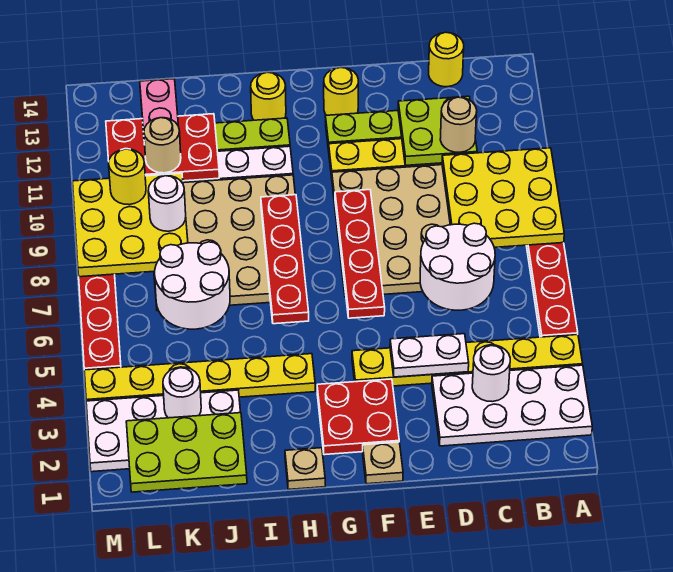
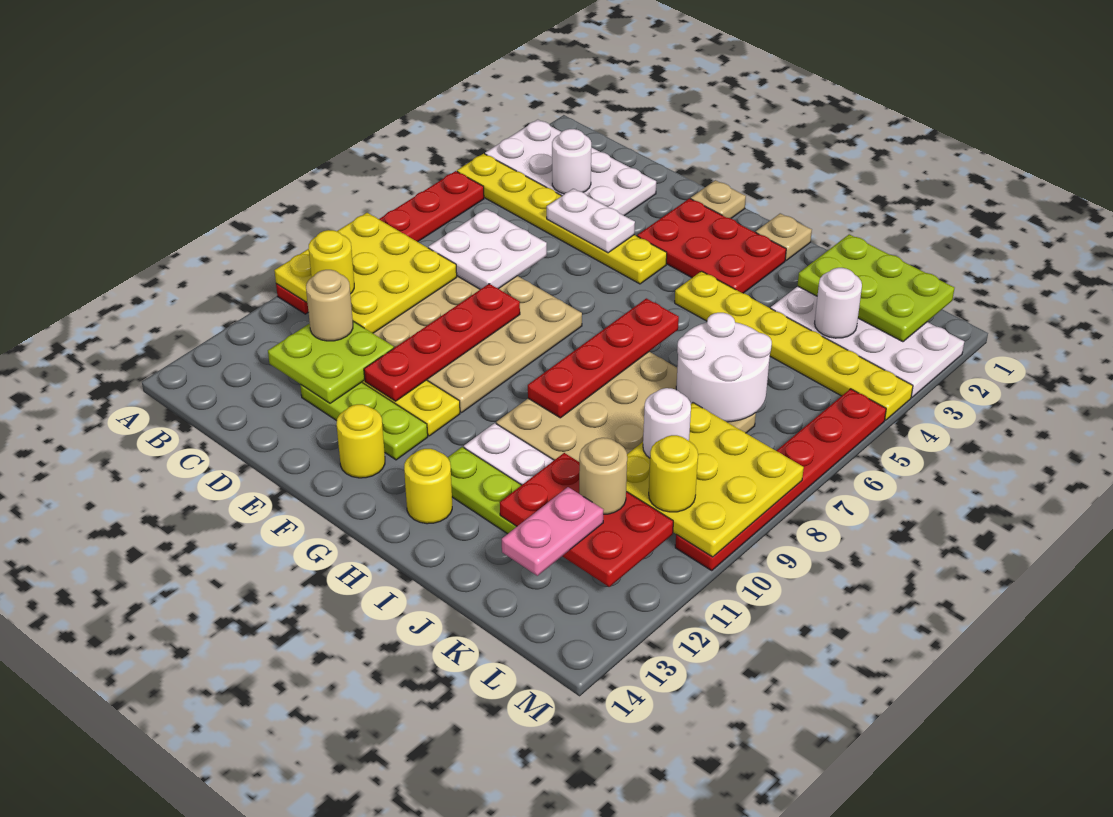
white 2x2 round brick [420,223,495,310] -> white 2x2 plate [428,209,547,289]
yellow 1x1 round brick [429,32,464,87] -> yellow 1x1 round brick moved to [309,230,354,294]
red 2x2 plate [317,379,399,455] -> red 2x3 plate [637,199,786,293]
red 1x4 plate [335,190,385,318] -> red 1x4 plate moved to [364,284,520,401]

